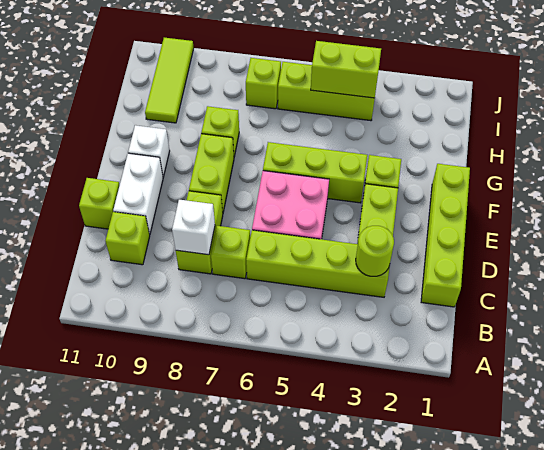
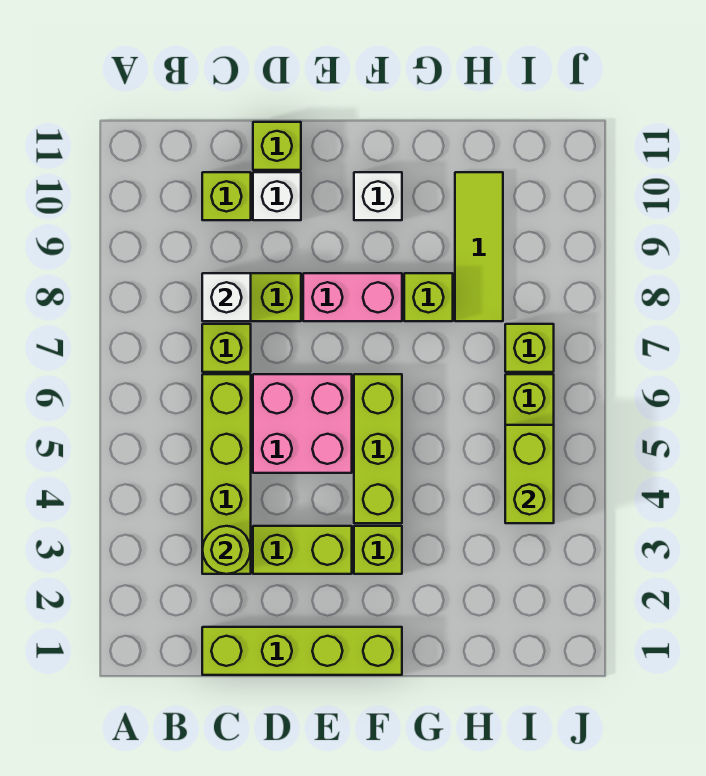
white 1x2 brick [113,153,163,235] -> white 1x1 brick [253,172,301,220]
lime 1x2 brick [189,134,234,212] -> pink 1x2 brick [303,273,402,321]
lime 1x3 tile [145,38,194,123] -> lime 1x3 tile turned to [455,172,503,321]

